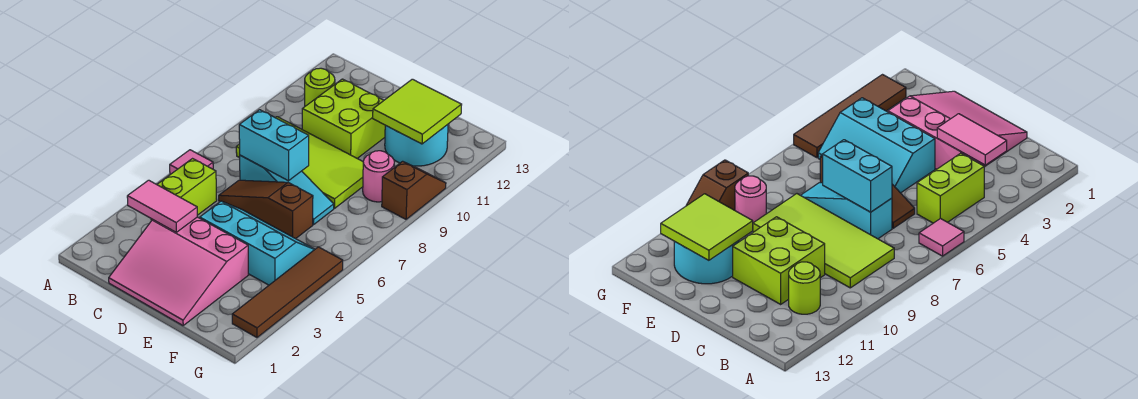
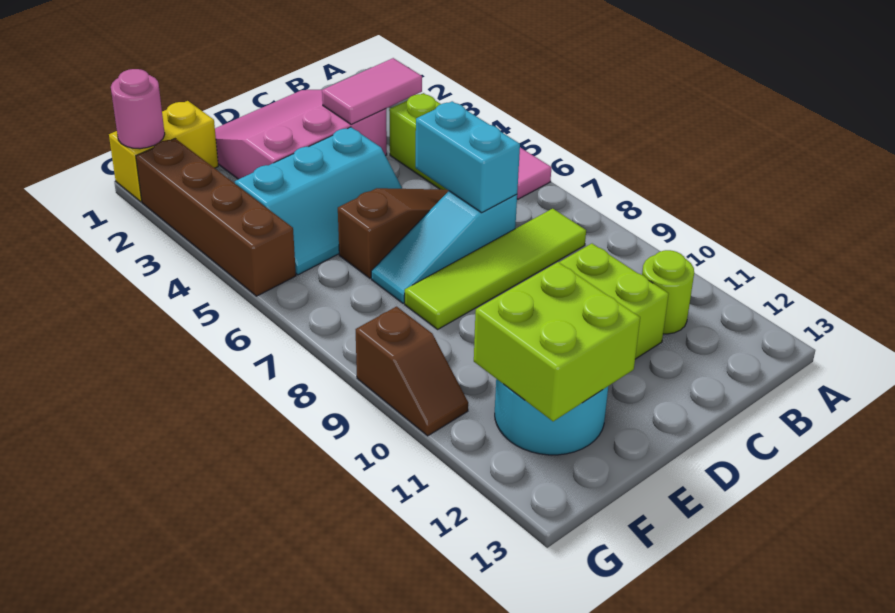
lime 2x4 tile [236,117,363,208] -> lime 1x4 tile [405,209,586,329]
cyan 1x2 brick [239,110,309,181] -> cyan 1x2 brick turned to [416,101,520,213]
lime 2x2 tile [373,79,462,144] -> lime 2x2 brick [474,262,640,421]
none -> yellow 1x2 brick [109,101,218,202]
pink 1x1 round brick [363,151,394,202] -> pink 1x1 round brick moved to [111,69,165,149]
brown 1x4 tile [232,247,343,337] -> brown 1x4 brick [136,139,296,296]

